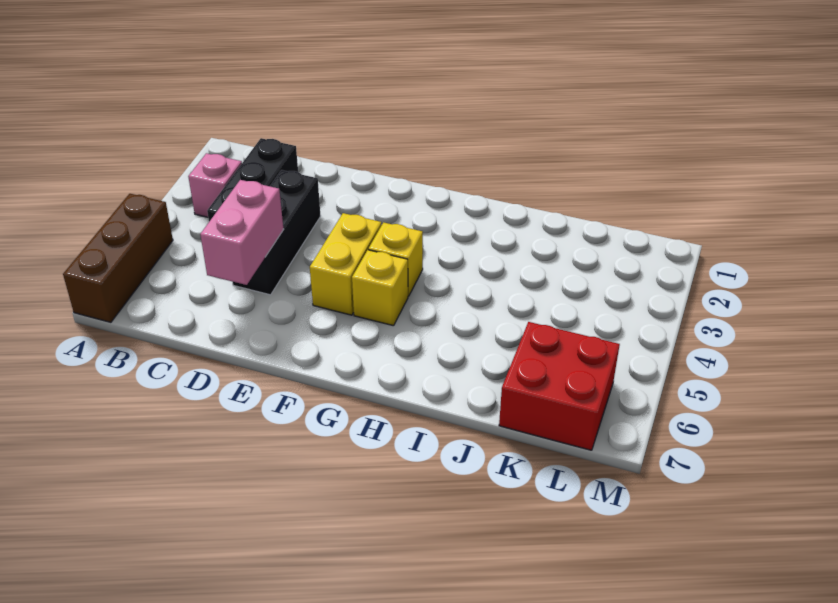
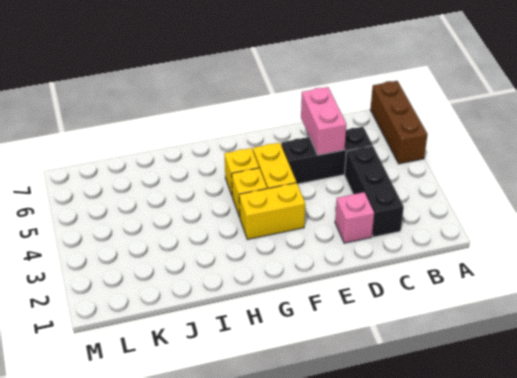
pink 1x1 brick [188,153,242,217] -> pink 1x1 brick moved to [335,192,374,243]
black 1x3 brick [233,170,321,295] -> black 1x3 brick turned to [281,127,373,184]
none -> yellow 1x2 brick [239,183,305,240]
red 2x2 brick [499,322,620,450] -> none

